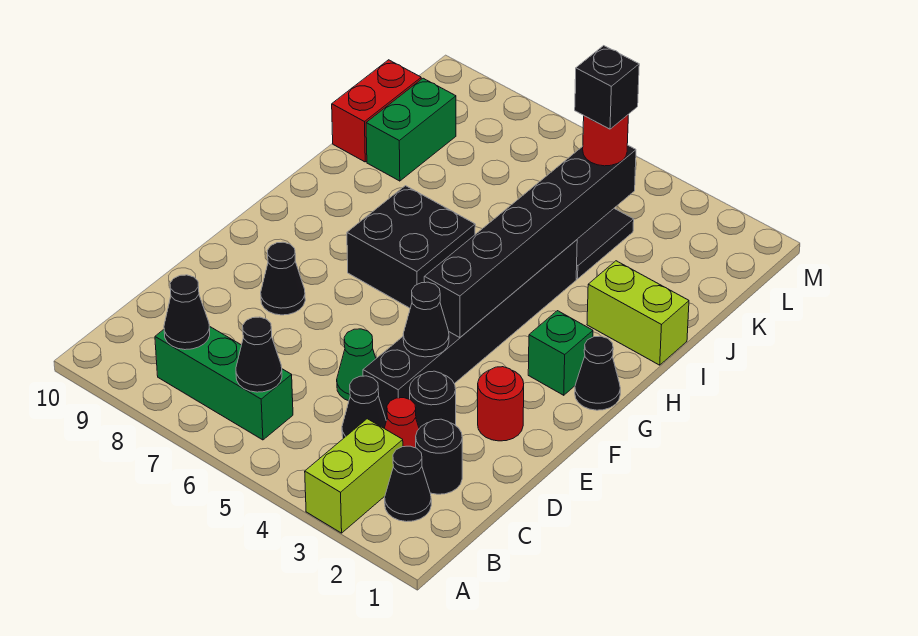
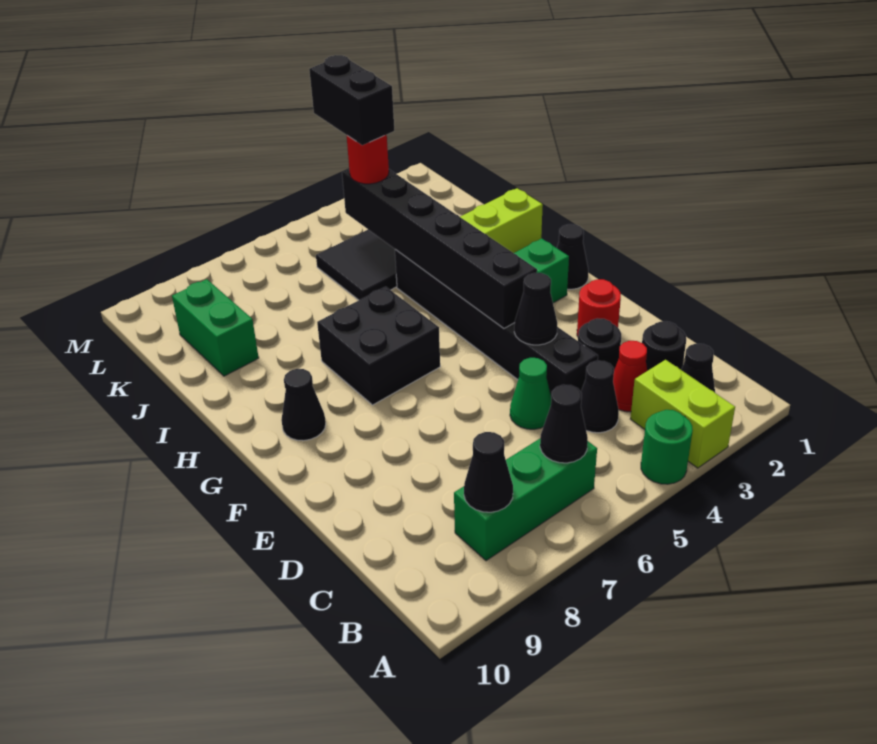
none -> green 1x1 round brick [641,410,693,484]
black 1x1 cone [261,242,305,315] -> black 1x1 cone moved to [281,369,326,441]
red 1x2 brick [332,60,421,162] -> none
black 1x1 brick [575,46,639,129] -> black 1x2 brick [309,55,394,145]

